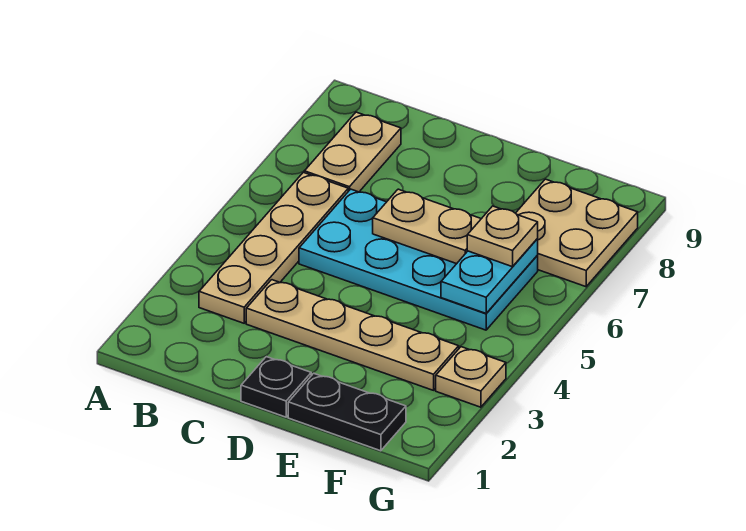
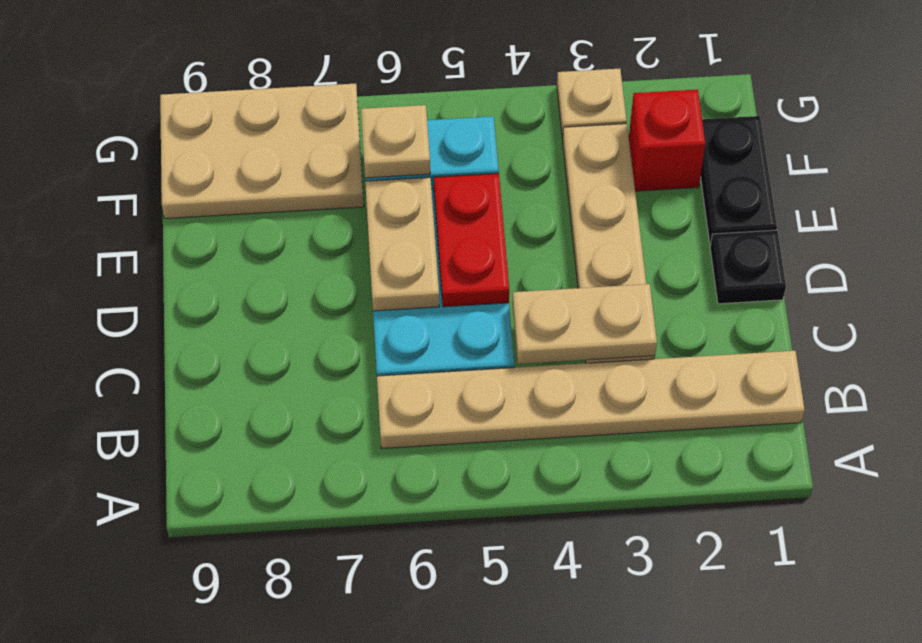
tan 1x4 plate [199,172,348,323] -> tan 1x6 plate [377,351,805,449]
tan 1x2 plate [304,112,401,192] -> tan 1x2 plate moved to [513,284,657,364]
none -> red 1x2 plate [434,173,509,307]
none -> red 1x1 brick [629,89,706,191]
tan 2x2 plate [516,179,638,287] -> tan 2x3 plate [160,84,364,219]

